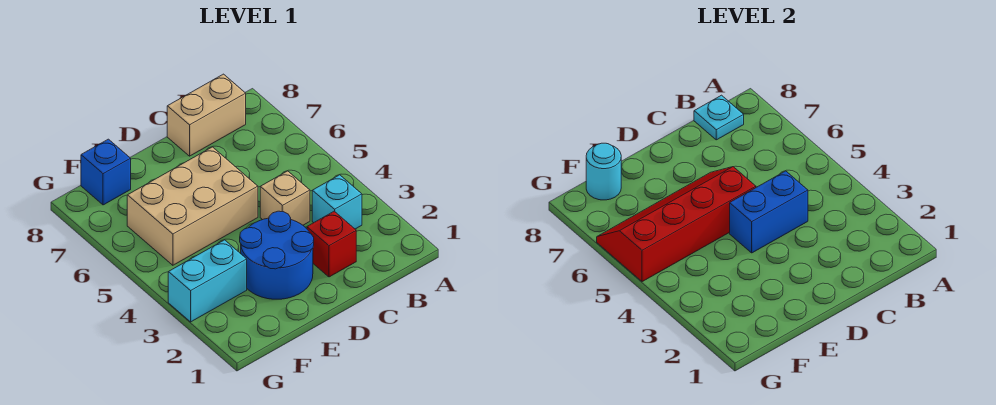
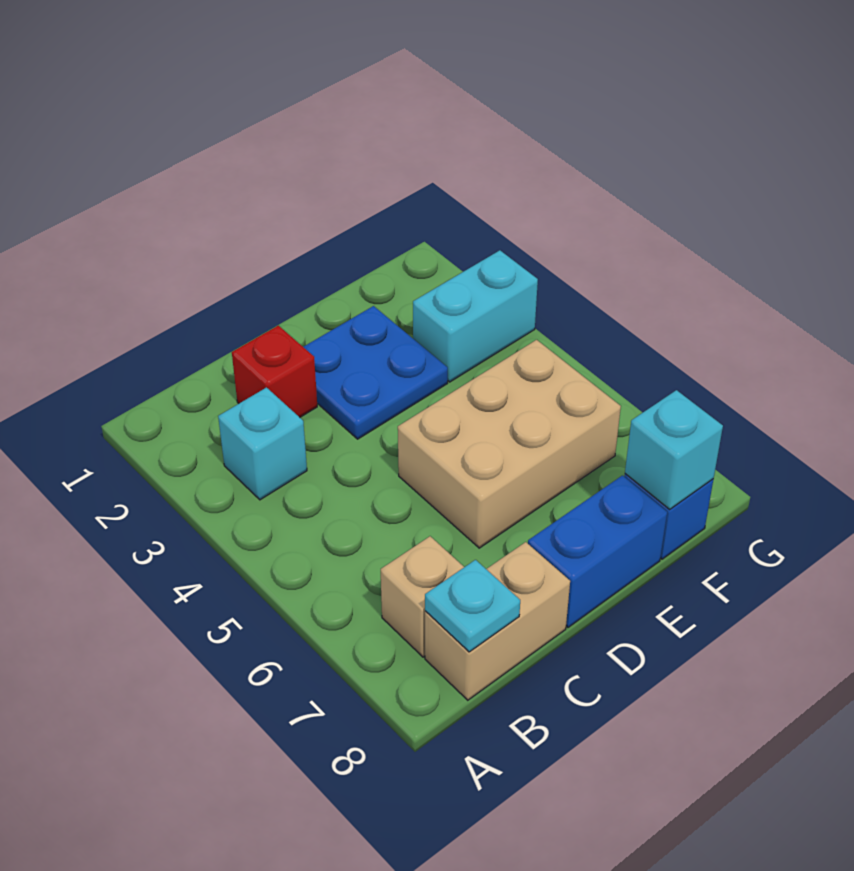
tan 1x1 brick [260,171,310,225] -> tan 1x1 brick moved to [381,536,464,657]
blue 1x2 brick [730,171,808,253] -> blue 1x2 brick moved to [528,476,667,627]
blue 2x2 round brick [240,211,314,299] -> blue 2x2 plate [304,306,448,439]
red 2x4 slope [597,167,756,282] -> none
cyan 1x1 round brick [586,143,621,200] -> cyan 1x1 brick [625,390,723,509]

